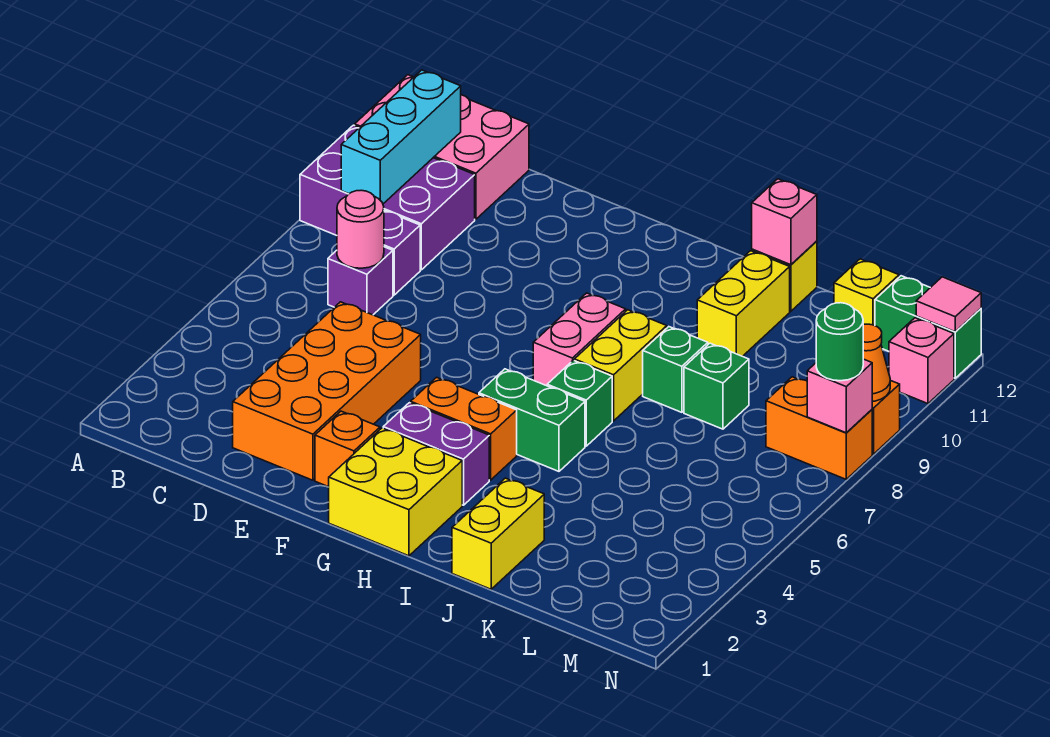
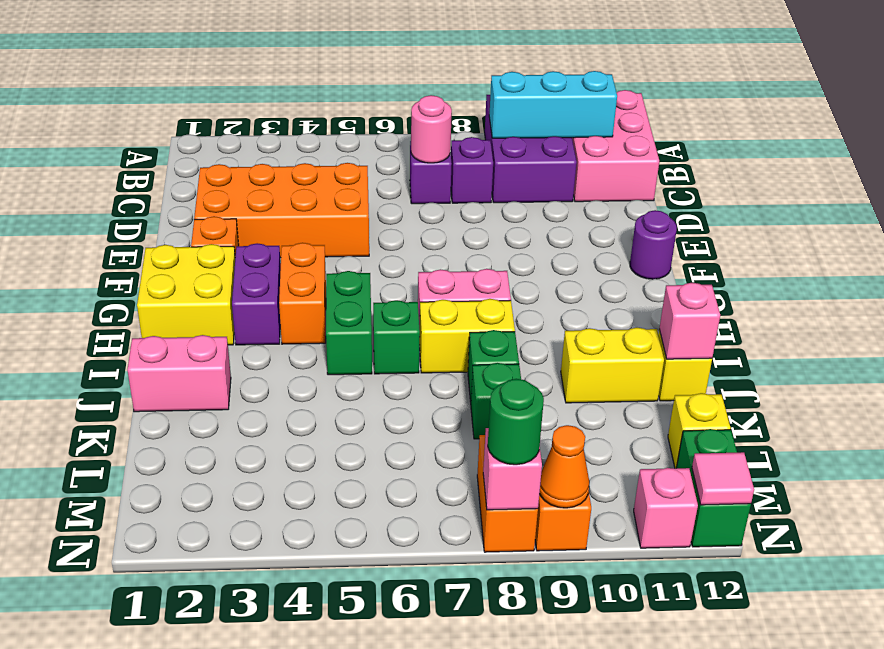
none -> purple 1x1 round brick [630,210,677,279]
yellow 1x2 brick [452,478,544,589] -> pink 1x2 brick [127,335,231,412]

